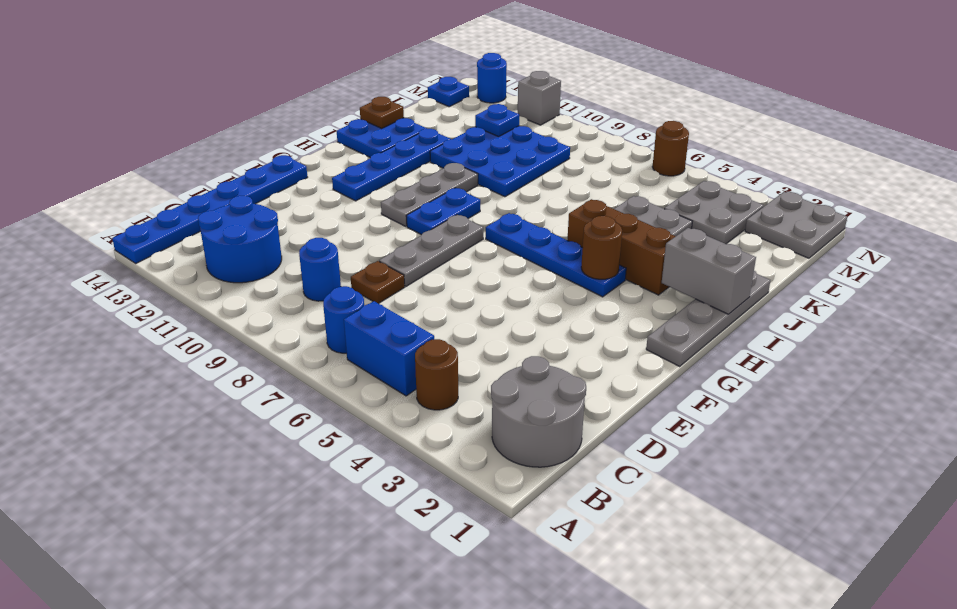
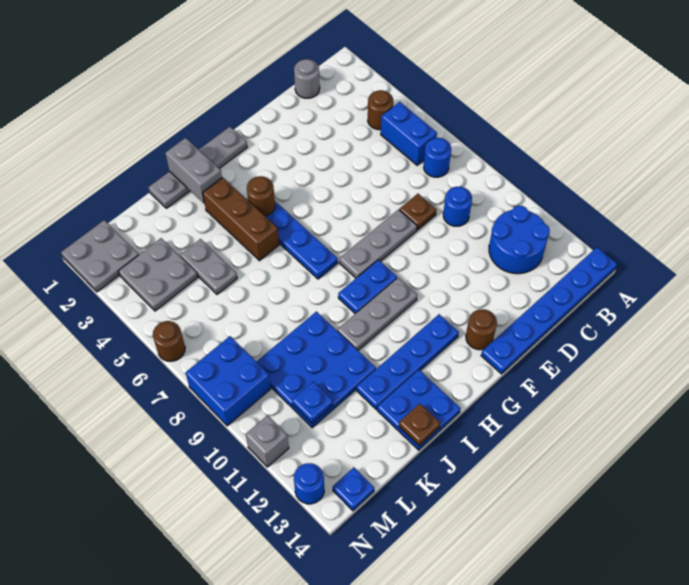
grey 2x2 round brick [491,356,586,467] -> grey 1x1 round brick [294,59,320,98]
none -> brown 1x1 round brick [466,309,497,350]
none -> blue 2x2 brick [185,336,271,426]

